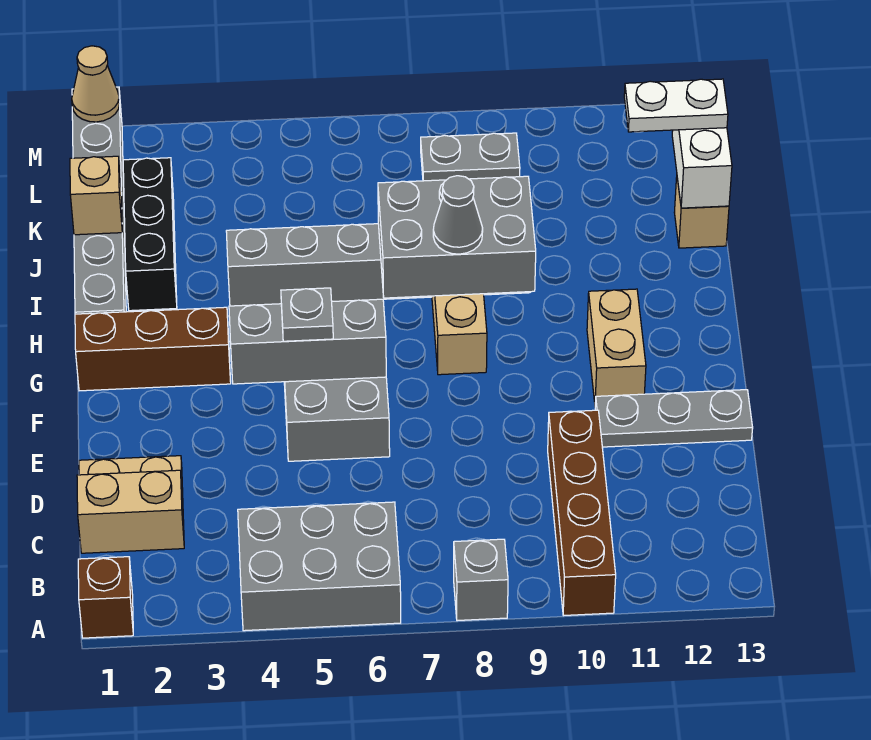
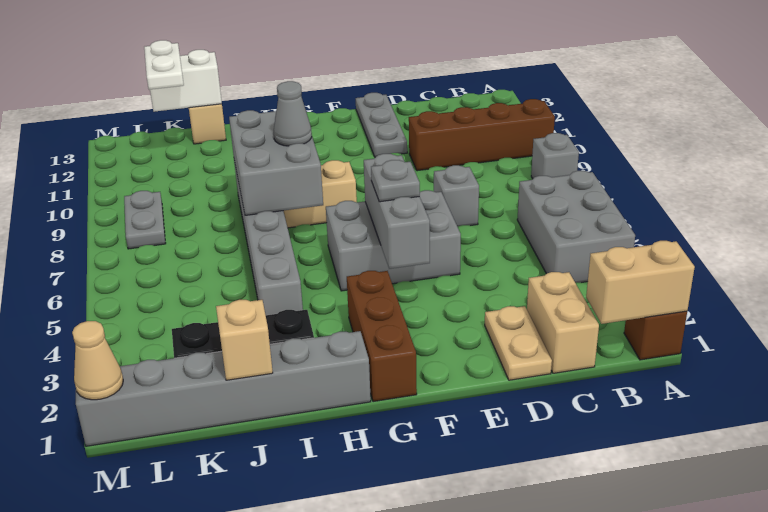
none -> grey 1x1 brick [434,165,479,227]
tan 1x2 brick [587,289,646,402] -> tan 1x2 brick moved to [586,241,695,324]

